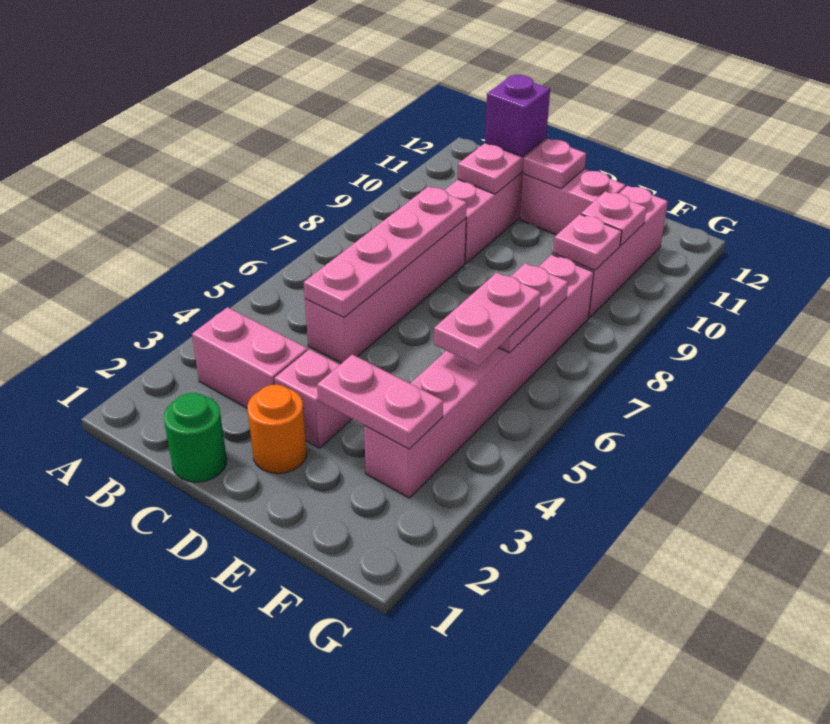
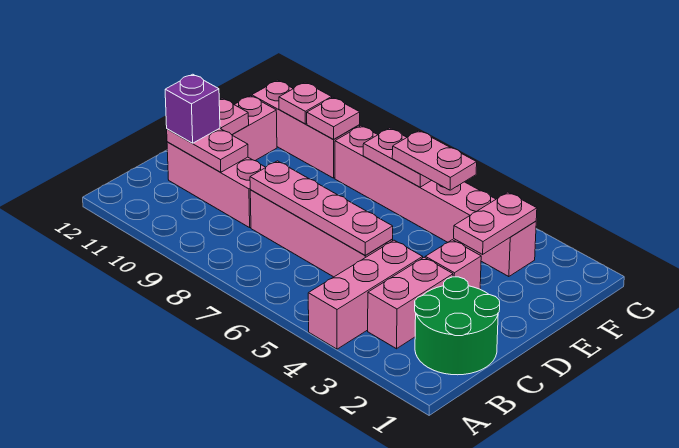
none -> pink 1x3 brick [308,240,423,349]
green 1x1 round brick [164,393,227,482] -> green 2x2 round brick [415,277,500,375]
orange 1x1 round brick [247,385,307,474] -> none

